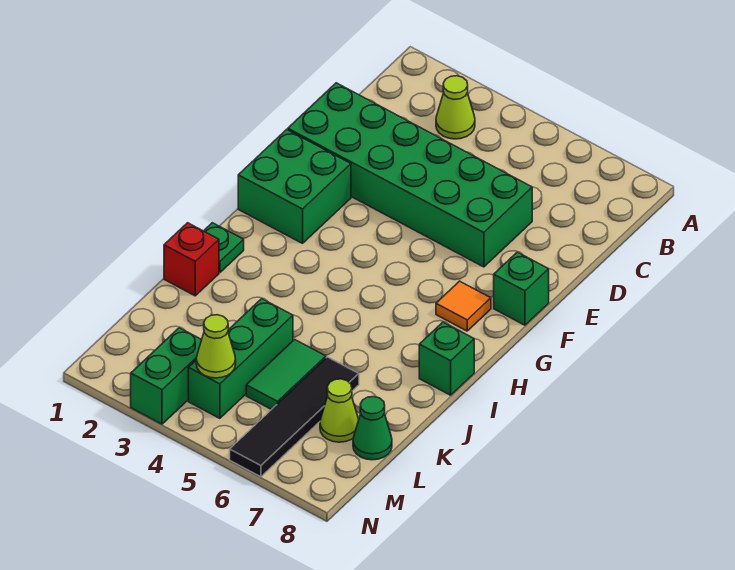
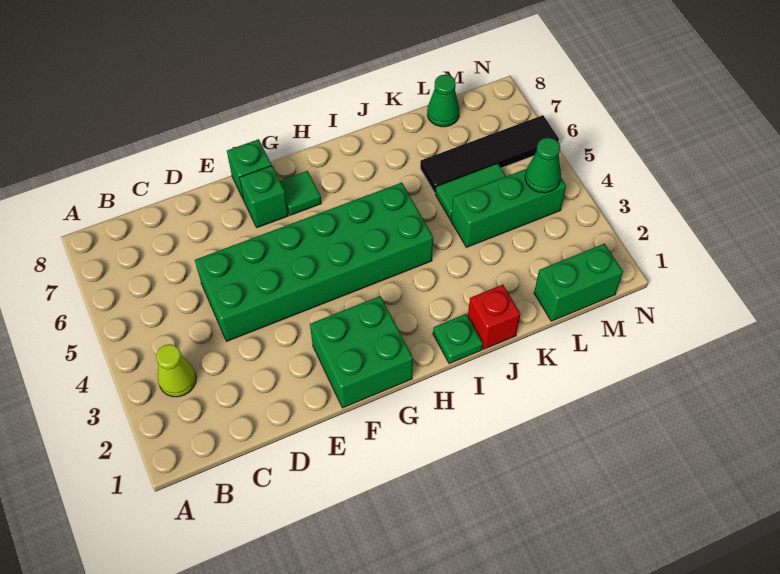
green 2x6 brick [288,83,532,267] -> green 2x6 brick turned to [195,183,433,341]
orange 1x1 tile [436,281,491,331] -> green 1x1 tile [280,171,321,215]
green 1x1 brick [419,322,474,395] -> green 1x1 brick moved to [240,166,288,228]
lime 1x1 cone [320,379,359,442] -> none
green 1x2 brick [131,328,201,424] -> green 1x2 brick moved to [534,244,623,321]
lime 1x1 cone [196,315,236,378] -> green 1x1 cone [525,138,561,193]

